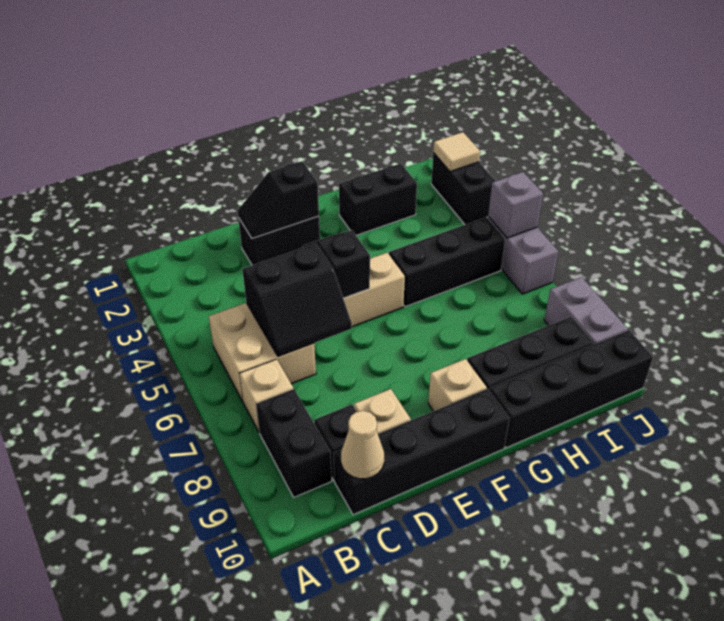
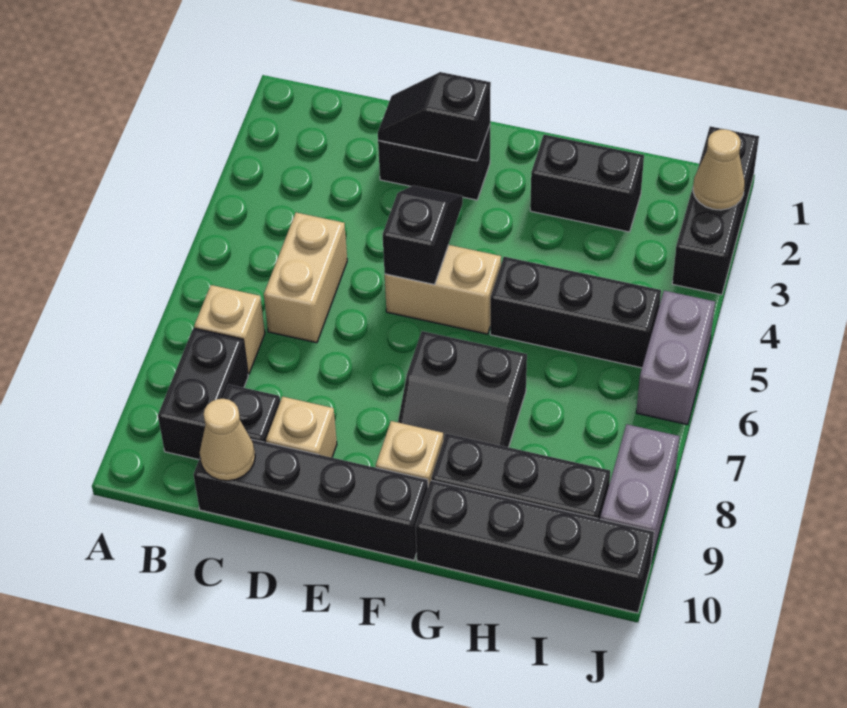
tan 2x2 brick [209,303,316,401] -> tan 1x2 brick [264,213,347,343]
black 2x2 slope [242,244,352,357] -> black 2x2 slope moved to [398,331,527,447]
black 1x2 brick [431,153,496,225] -> black 1x3 brick [672,126,759,295]
tan 1x1 tile [433,132,480,172] -> tan 1x1 cone [693,129,745,210]
grey 1x1 brick [488,172,543,238] -> none

